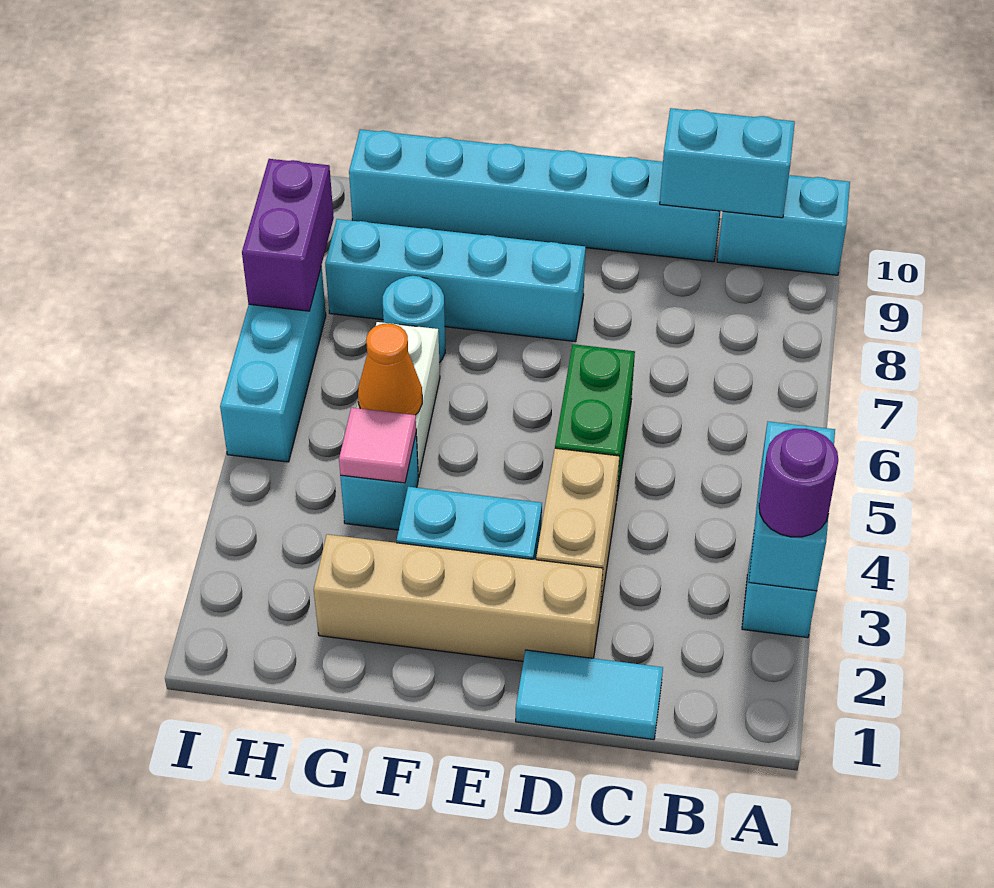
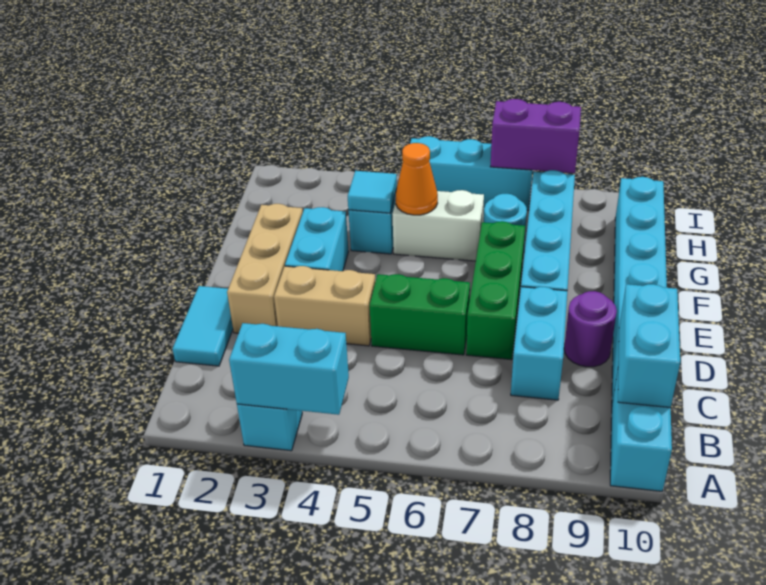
purple 1x1 round brick [759,429,838,537] -> purple 1x1 round brick moved to [564,291,617,367]
none -> cyan 1x2 brick [511,287,567,400]
tan 1x4 brick [314,534,603,661] -> tan 1x3 brick [227,204,303,333]
none -> green 1x3 brick [466,221,525,360]
pink 1x1 tile [339,408,416,483] -> cyan 1x1 tile [348,171,397,213]

